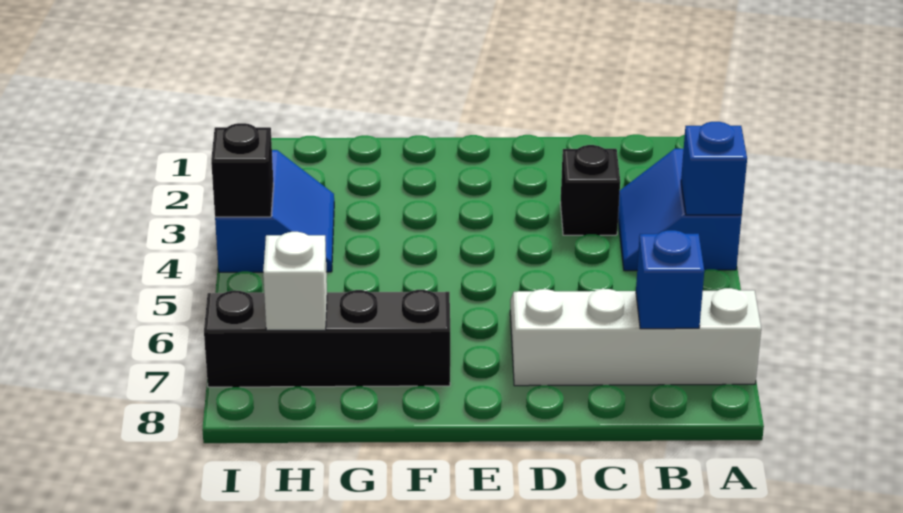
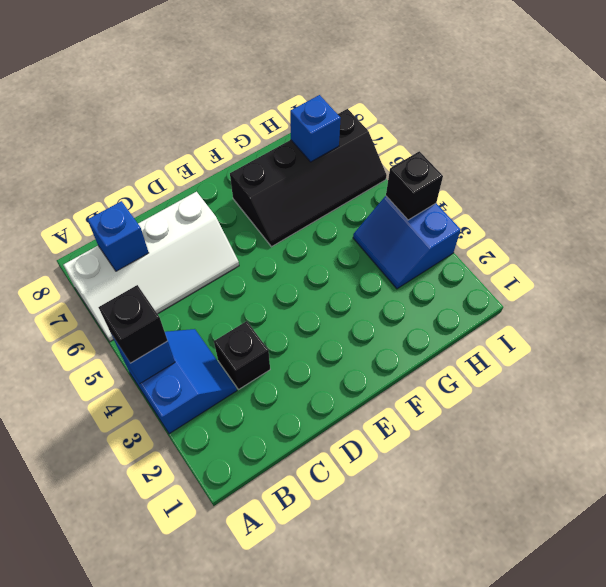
none -> black 1x1 brick [98,285,168,363]
white 1x1 brick [263,232,327,330] -> blue 1x1 brick [290,95,341,162]

